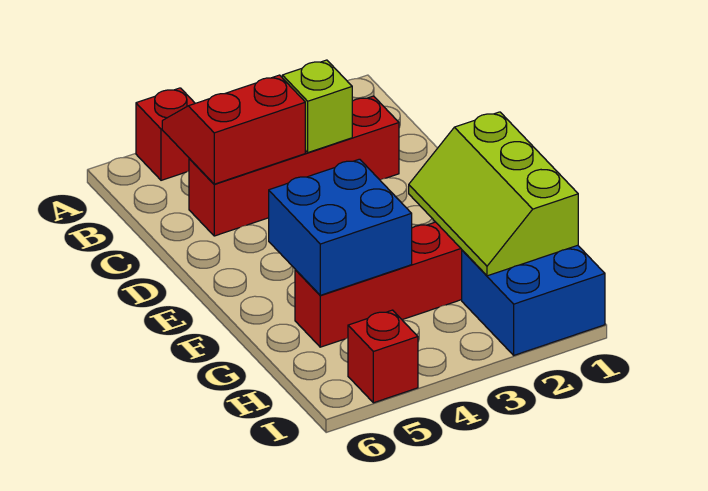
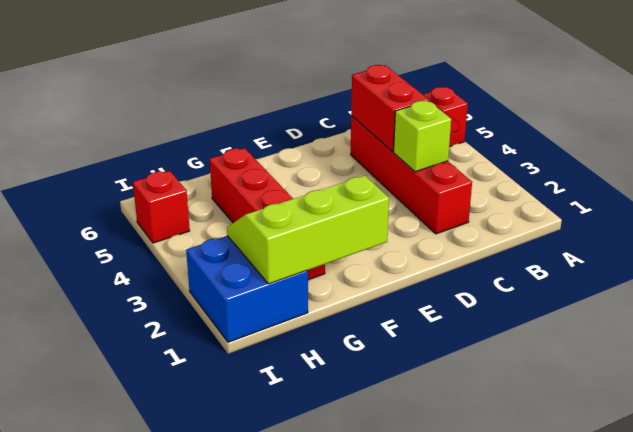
blue 2x2 brick [269,159,412,295] -> none

